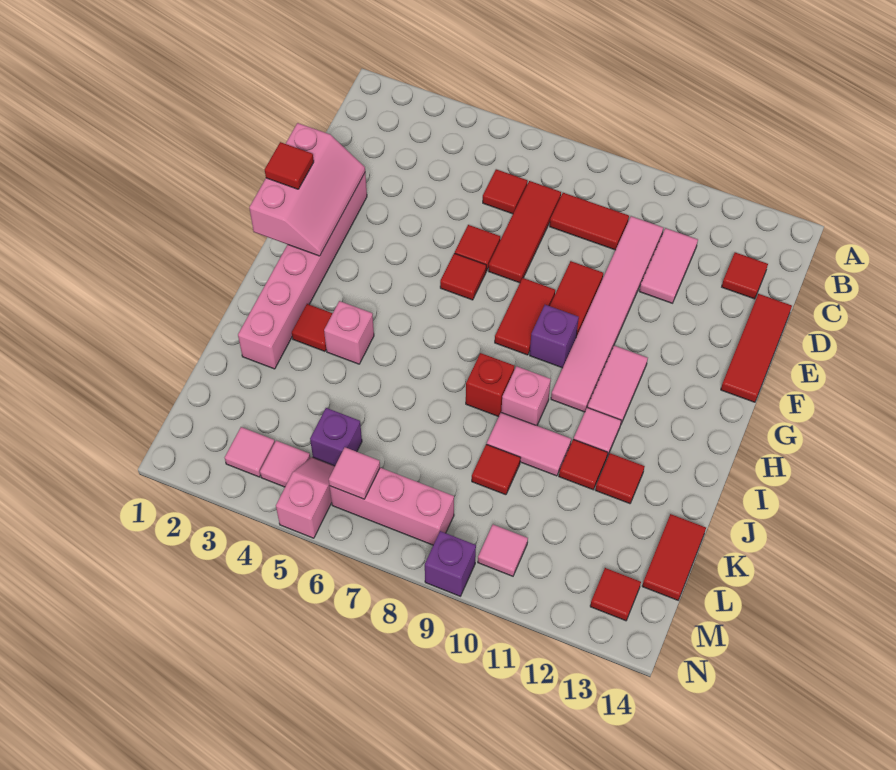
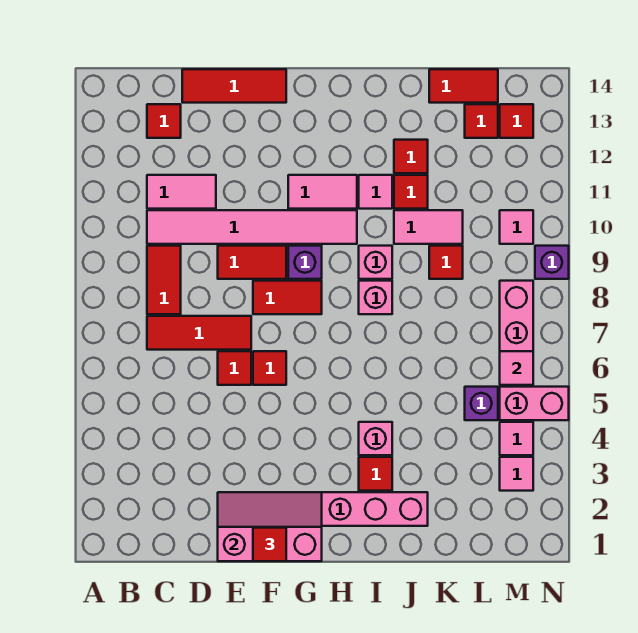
red 1x1 tile [483,169,528,214] -> red 1x1 tile moved to [465,104,498,138]
red 1x1 brick [466,353,515,417] -> pink 1x1 brick [359,281,392,314]
pink 1x2 tile [487,413,571,476] -> pink 1x2 tile turned to [394,210,463,244]
pink 1x2 slope [276,457,335,538] -> pink 1x2 brick [500,387,569,420]

